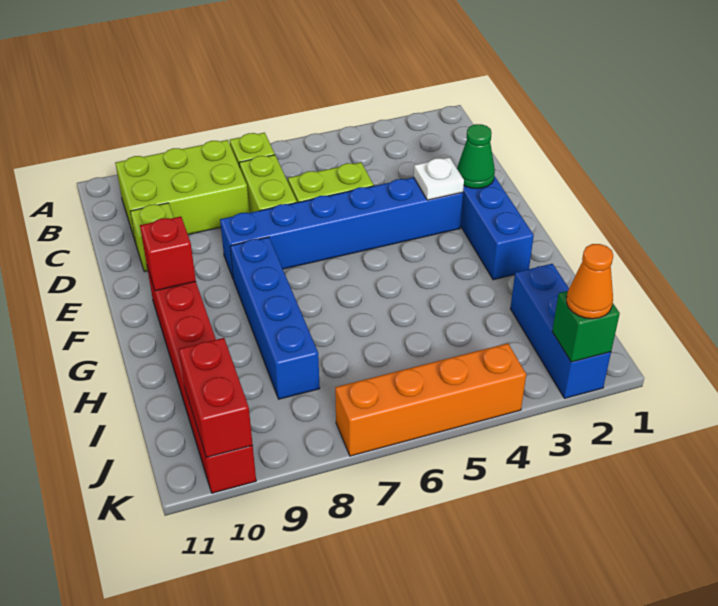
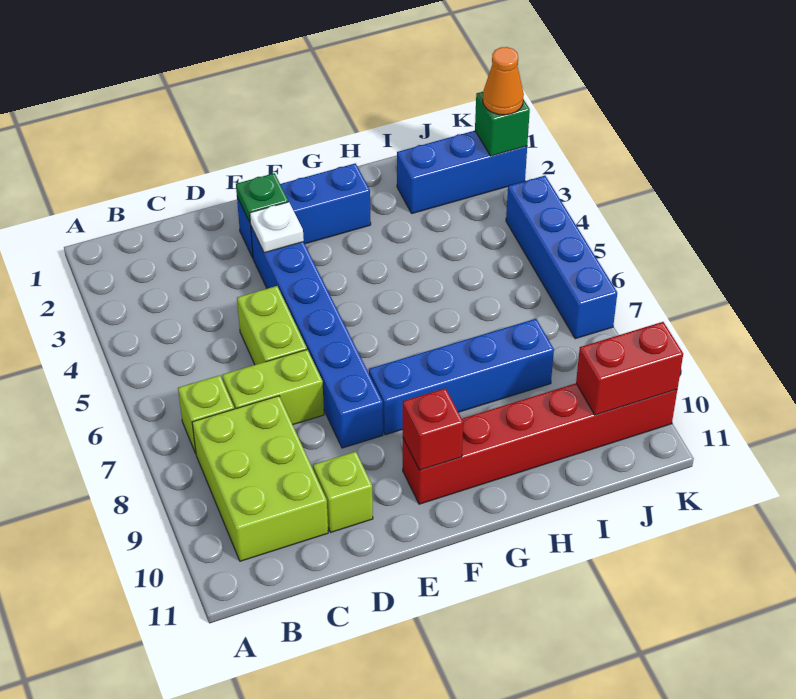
green 1x1 cone [457,124,495,189] -> green 1x1 plate [236,173,288,223]
orange 1x4 brick [335,343,526,456] -> blue 1x4 brick [506,176,617,339]

